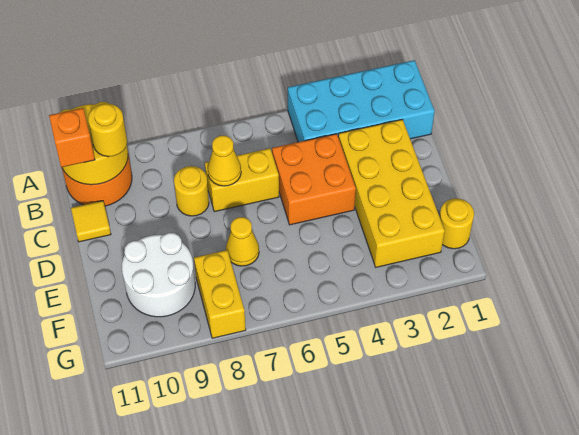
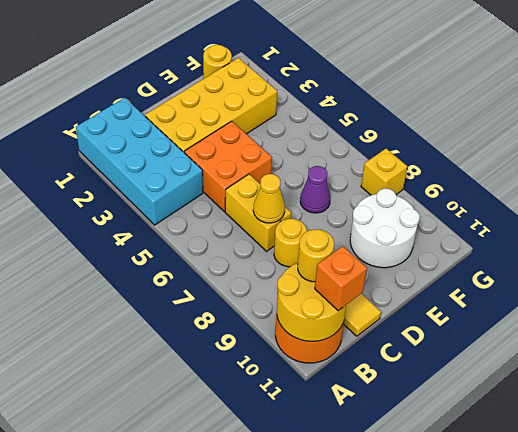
yellow 1x1 cone [226,217,259,266] -> purple 1x1 cone [300,166,330,213]
yellow 1x2 brick [194,250,246,338] -> yellow 1x1 brick [361,149,407,195]

